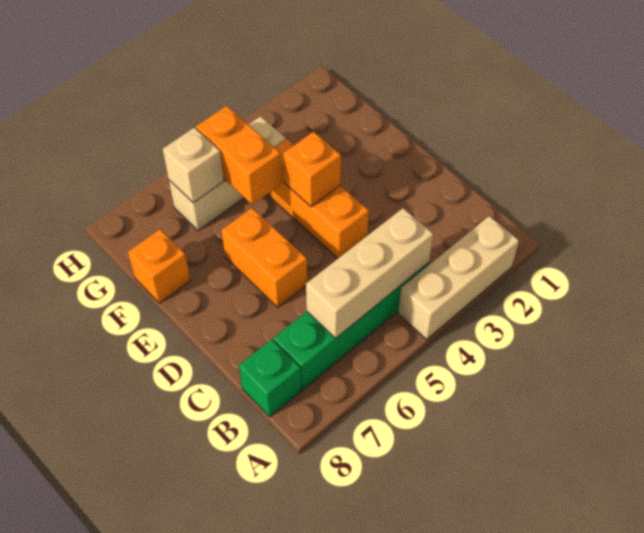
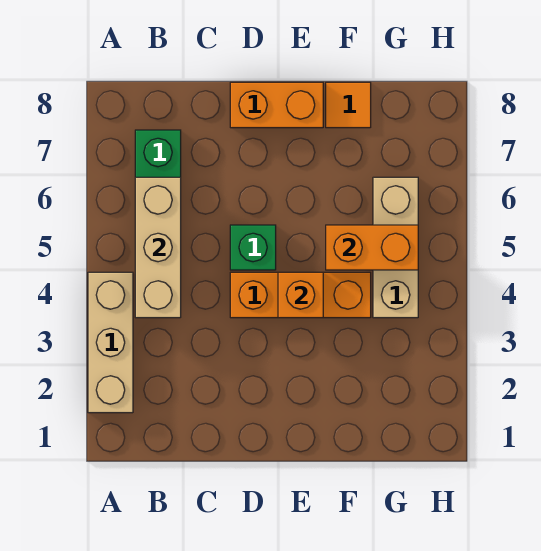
green 1x1 brick [239,339,301,417] -> green 1x1 brick moved to [230,225,276,270]
orange 1x2 brick [221,208,307,307] -> orange 1x2 brick moved to [230,82,323,128]
orange 1x1 brick [128,229,190,303] -> orange 1x1 tile [326,82,371,128]
tan 1x1 brick [163,128,224,203] -> none

